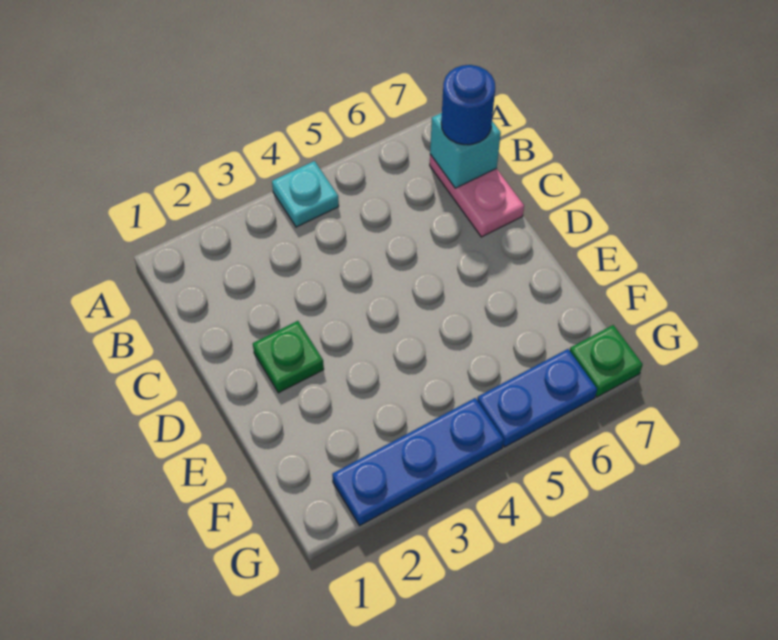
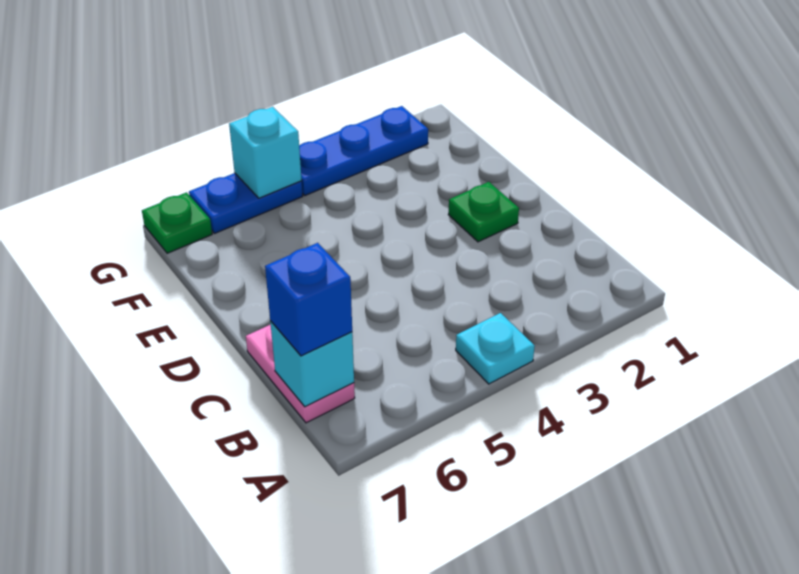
blue 1x1 round brick [441,65,495,145] -> blue 1x1 brick [265,243,352,356]
none -> cyan 1x1 brick [229,107,302,198]

